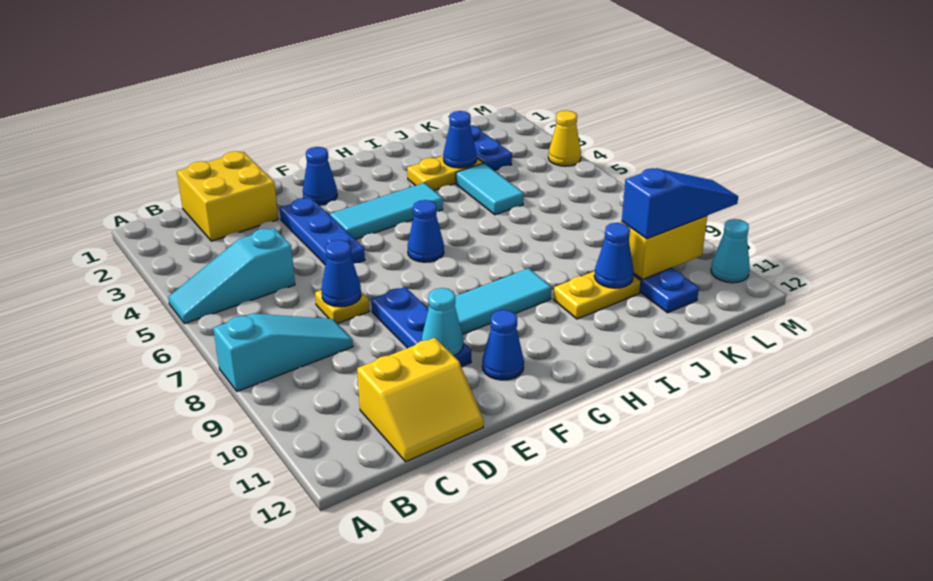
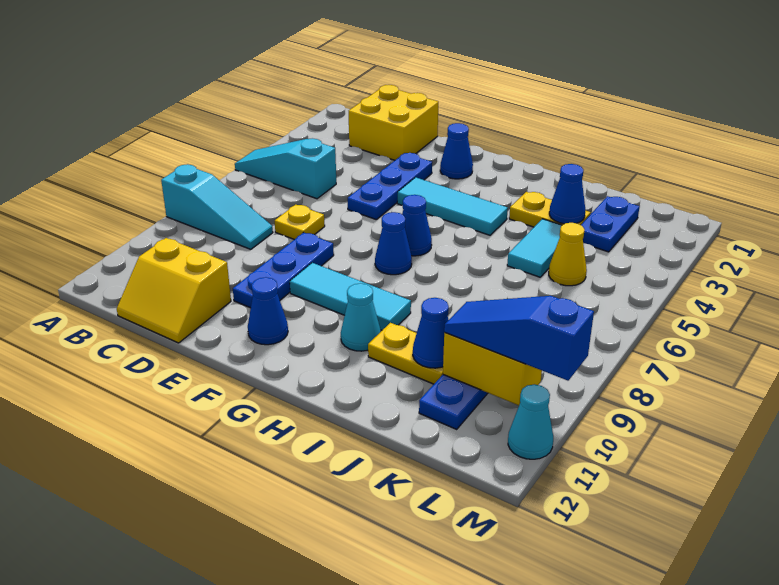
blue 1x1 cone [322,240,361,307] -> blue 1x1 cone moved to [375,212,412,275]
cyan 1x1 cone [422,288,463,356] -> cyan 1x1 cone moved to [341,283,381,351]
blue 1x3 slope [622,168,738,239] -> blue 1x3 slope turned to [444,296,594,381]
yellow 1x1 cone [548,111,581,166] -> yellow 1x1 cone moved to [549,223,587,286]

